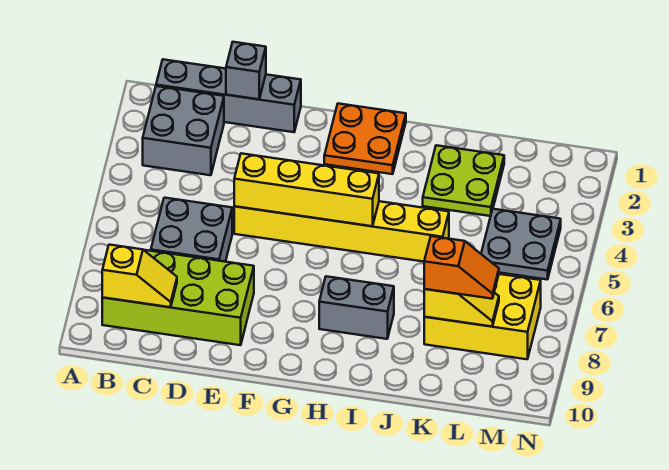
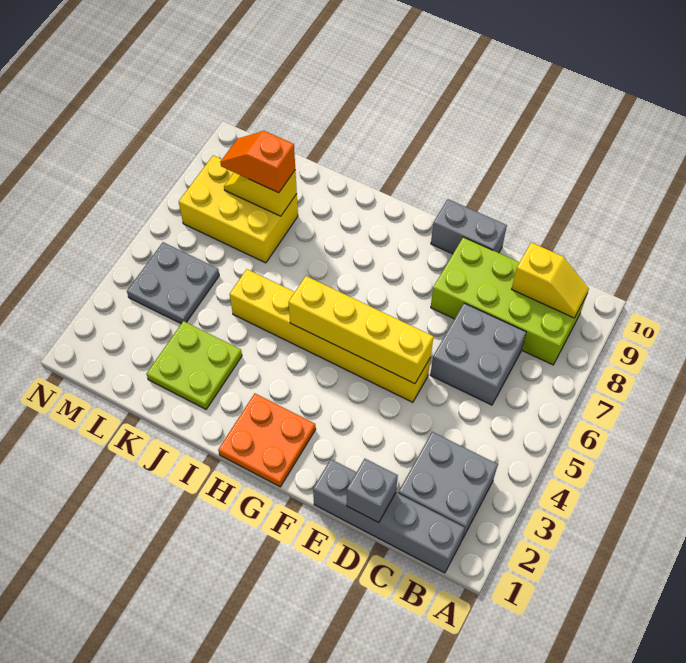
yellow 1x2 slope [102,245,177,307] -> yellow 1x2 slope turned to [512,242,589,318]
grey 1x2 brick [319,276,394,339] -> grey 1x2 brick moved to [431,199,507,254]

